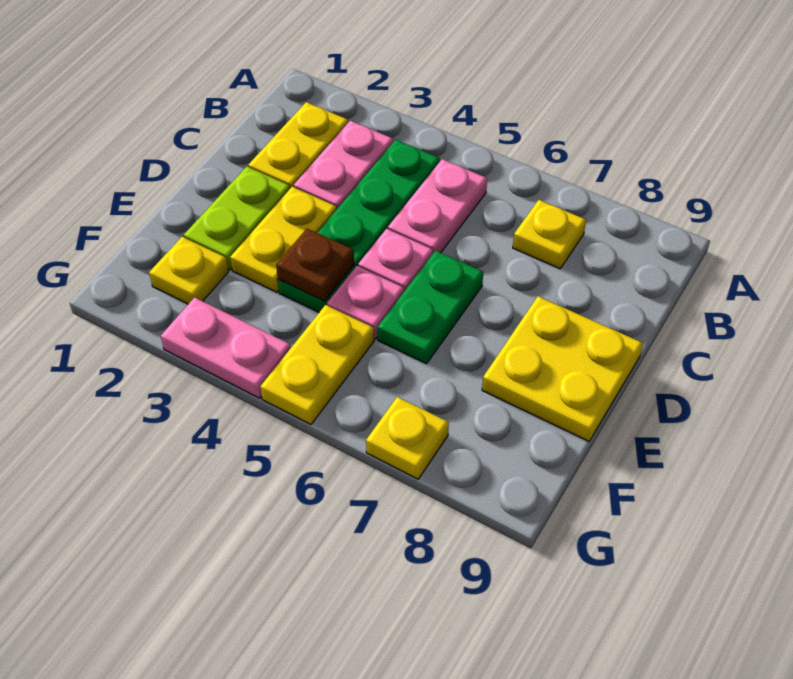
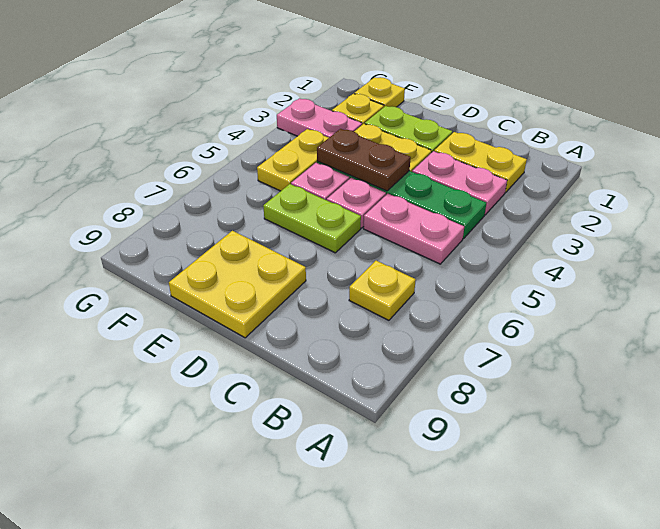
green 1x2 plate [378,251,483,364] -> lime 1x2 plate [263,184,361,253]
brown 1x1 plate [276,228,354,301] -> brown 1x2 plate [317,129,411,191]
yellow 1x2 plate [260,305,374,424] -> yellow 1x2 plate turned to [257,129,328,191]
pink 1x2 plate [161,297,291,398] -> pink 1x2 plate turned to [277,98,362,138]
yellow 1x1 plate [366,397,449,479] -> yellow 1x1 plate moved to [354,77,405,107]

